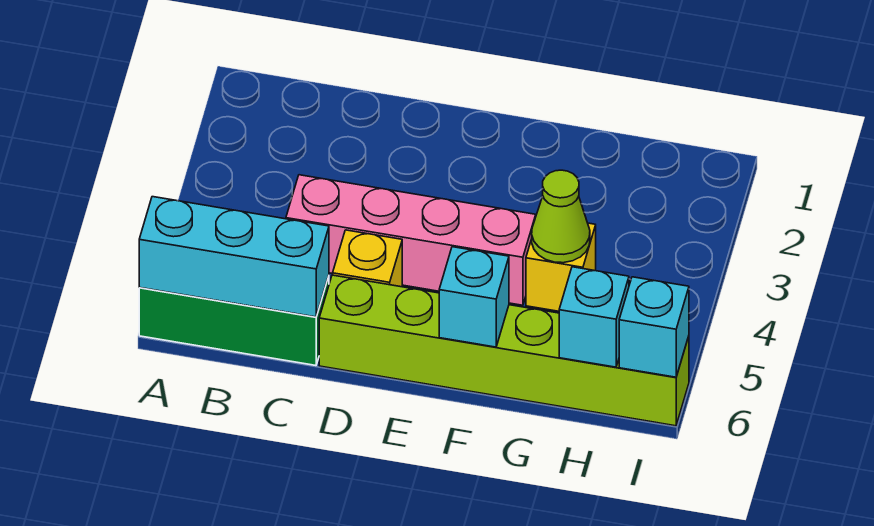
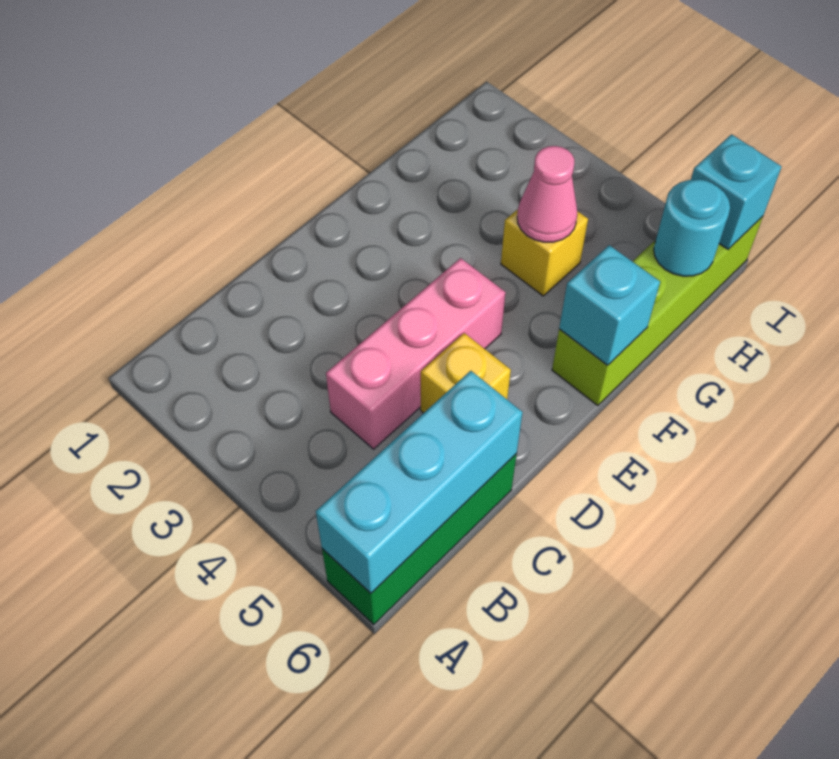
pink 1x4 brick [286,175,536,305] -> pink 1x3 brick [326,258,506,449]
lime 1x6 brick [319,275,689,426] -> lime 1x4 brick [552,216,763,406]
lime 1x1 cone [532,170,590,263] -> pink 1x1 cone [517,146,578,242]
cyan 1x1 brick [559,267,629,367] -> cyan 1x1 round brick [654,179,730,276]

